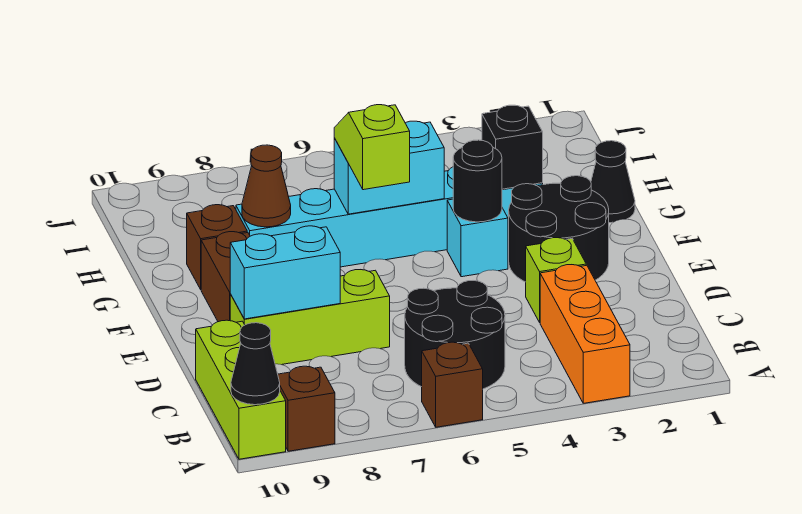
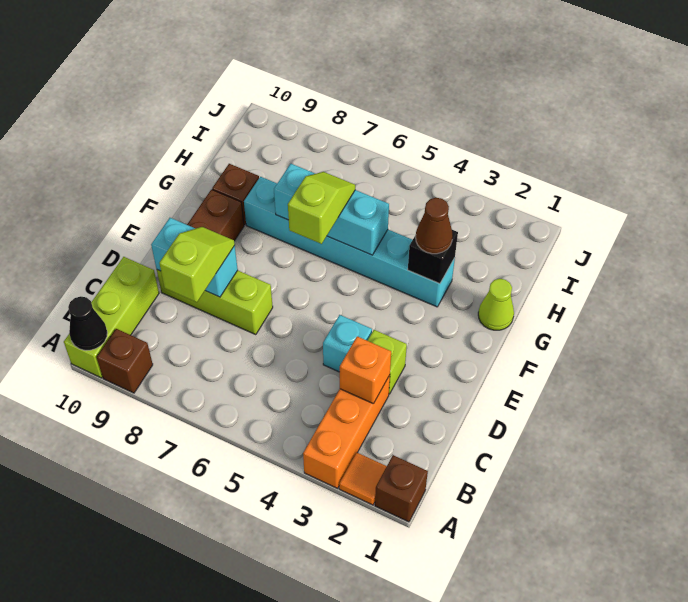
none -> orange 1x1 tile [339,452,387,505]
brown 1x1 brick [422,342,483,427] -> brown 1x1 brick moved to [375,455,428,522]
black 2x2 round brick [405,281,505,389] -> none
none -> orange 1x1 brick [340,336,391,404]
none -> lime 1x2 slope [159,227,235,302]
black 2x2 round brick [509,176,609,282] -> none
cyan 1x1 brick [447,199,508,277] -> cyan 1x1 brick moved to [323,315,372,372]
black 1x1 round brick [453,140,502,222] -> none
black 1x1 cone [591,141,635,223] -> lime 1x1 cone [478,279,514,330]
cyan 1x2 brick [334,121,444,214] -> cyan 1x3 brick [274,164,389,255]
brown 1x1 cone [242,145,291,227] -> brown 1x1 cone moved to [416,198,453,254]

